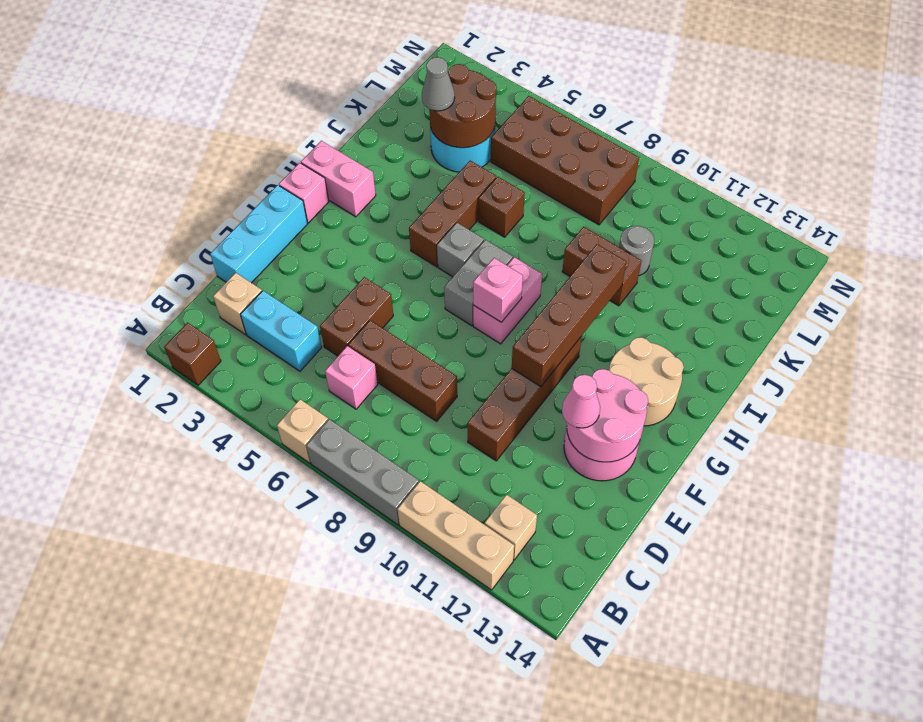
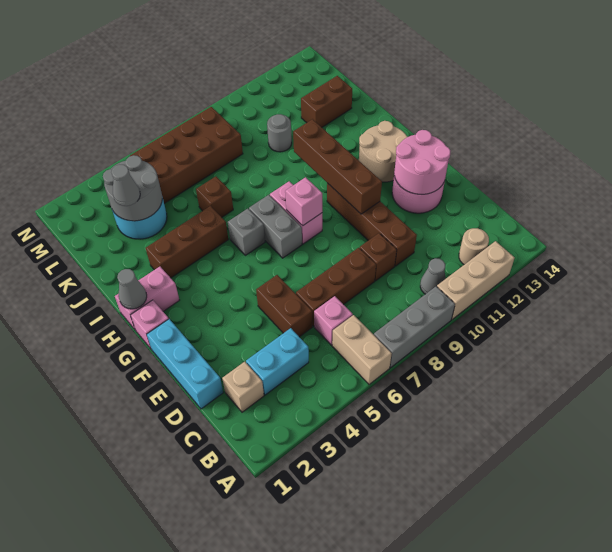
brown 1x1 brick [164,323,221,385] -> brown 1x1 brick moved to [360,233,397,281]
tan 1x1 brick [277,399,328,463] -> tan 1x2 brick [332,315,392,384]
none -> grey 1x1 cone [420,258,446,294]
tan 1x1 brick [485,495,537,560] -> tan 1x1 round brick [459,228,489,265]
pink 1x1 cone [562,375,600,428] -> none
none -> grey 1x1 cone [117,269,147,309]
brown 1x3 brick [409,161,496,267] -> brown 1x3 brick turned to [146,206,228,278]
brown 1x2 brick [562,227,641,306] -> brown 1x2 brick moved to [301,76,352,127]
brown 2x2 round brick [429,64,497,148] -> grey 2x2 round brick [103,155,162,221]

